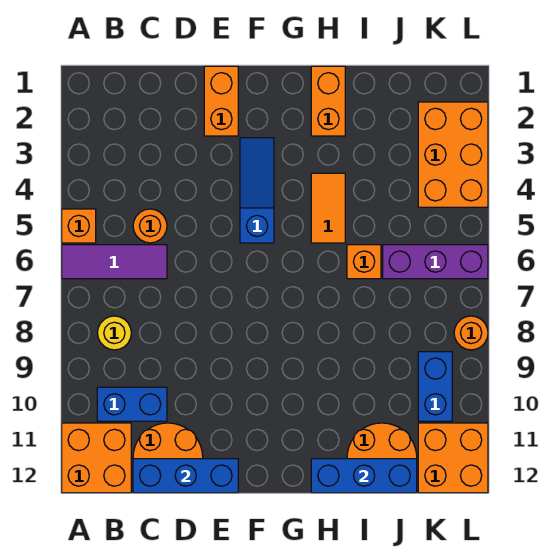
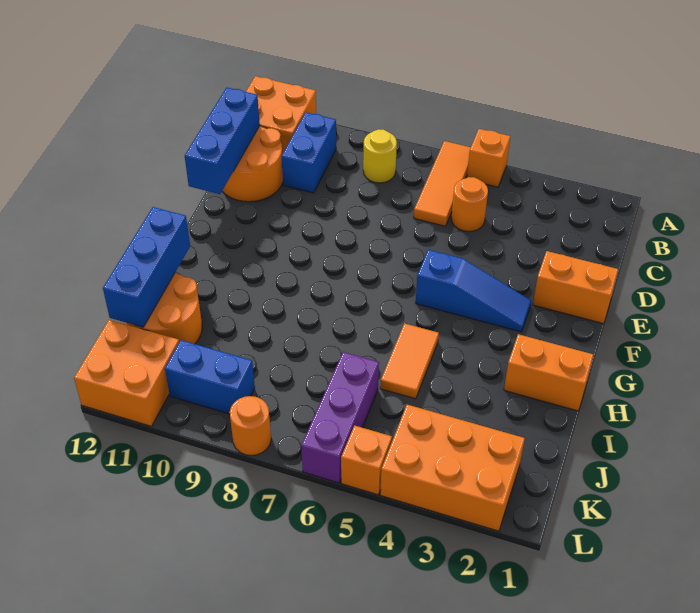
purple 1x3 tile [62,245,167,279] -> orange 1x3 tile [414,141,471,226]
orange 1x2 tile [311,173,345,243] -> orange 1x2 tile turned to [380,323,439,399]
orange 1x1 brick [347,245,381,279] -> orange 1x1 brick moved to [341,426,392,495]

